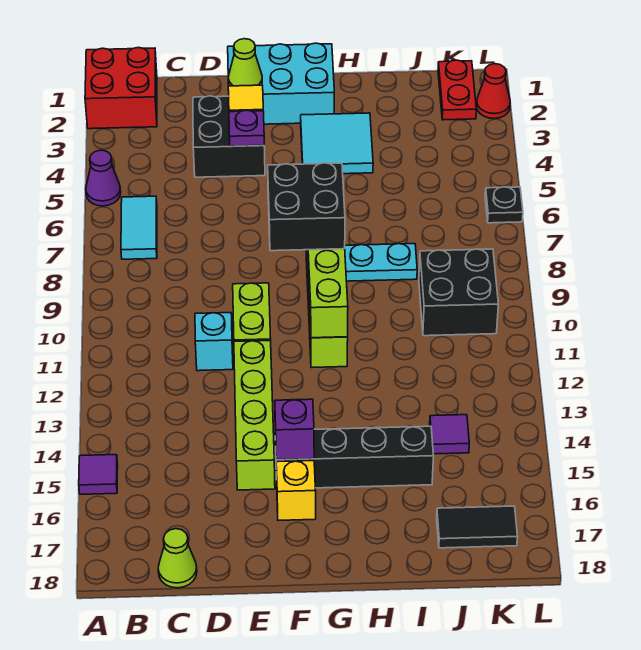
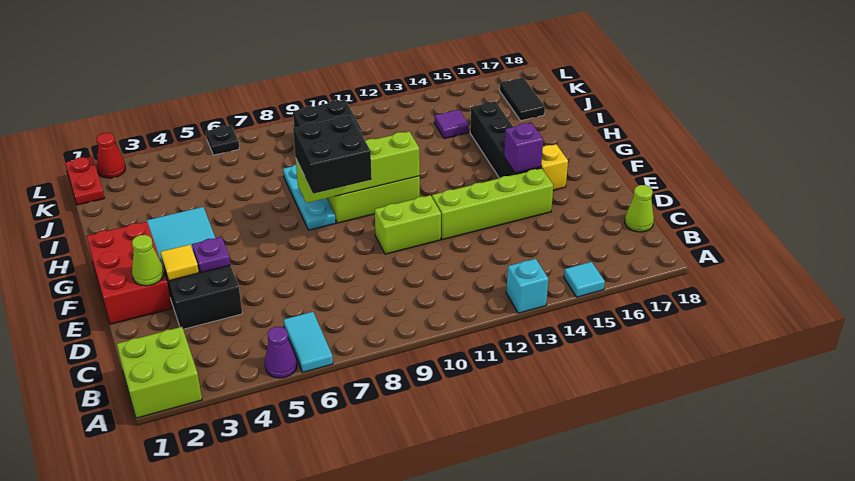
red 2x2 brick [85,48,157,129] -> lime 2x2 brick [117,327,202,418]
purple 1x1 tile [79,455,118,494] -> cyan 1x1 tile [564,262,605,297]
cyan 1x2 tile [121,196,157,259] -> cyan 1x2 tile turned to [284,312,333,372]
cyan 1x1 brick [195,313,233,371] -> cyan 1x1 brick moved to [506,259,548,313]
cyan 2x3 brick [228,43,334,124] -> red 2x3 brick [87,222,172,324]
red 1x2 plate [438,60,476,120] -> red 1x2 plate turned to [65,156,104,205]

